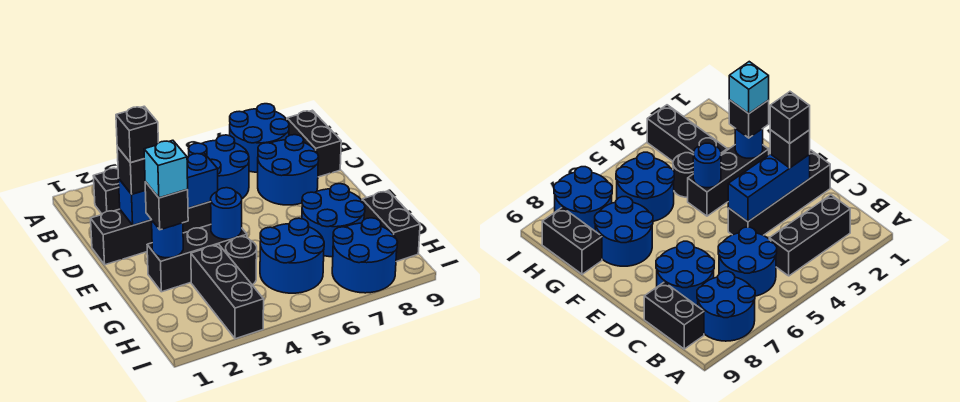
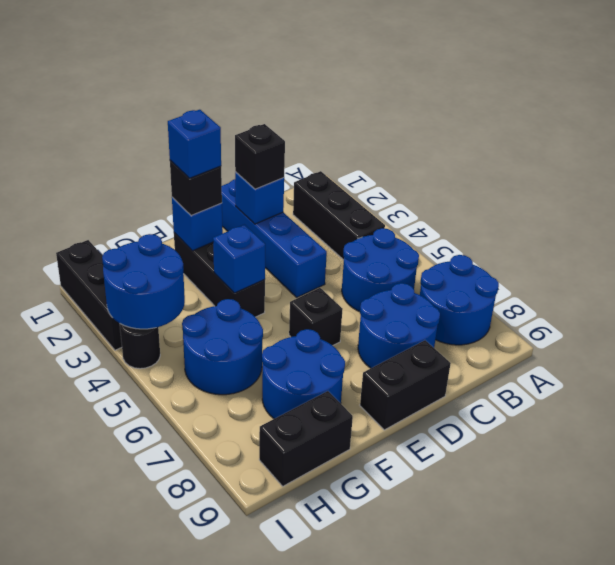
black 1x2 brick [287,110,341,177] -> black 1x2 brick moved to [360,340,451,430]
black 1x4 brick [91,202,211,265] -> blue 1x4 brick [222,179,327,297]
blue 1x3 brick [119,153,218,225] -> blue 1x1 brick [235,172,284,224]
black 1x1 brick [116,106,158,163] -> black 1x1 brick moved to [289,288,343,346]
blue 1x1 round brick [152,221,183,258] -> blue 1x1 brick [172,197,223,251]
cyan 1x1 brick [144,140,188,198] -> blue 1x1 brick [168,110,221,178]
blue 1x1 round brick [210,188,242,239] -> blue 1x1 brick [213,224,265,293]
black 1x3 brick [191,244,264,339] -> black 1x3 brick turned to [56,240,122,350]
black 1x1 round brick [226,237,257,285] -> black 1x1 round brick moved to [120,324,160,369]
blue 2x2 round brick [332,218,398,293] -> blue 2x2 round brick moved to [102,234,185,329]

